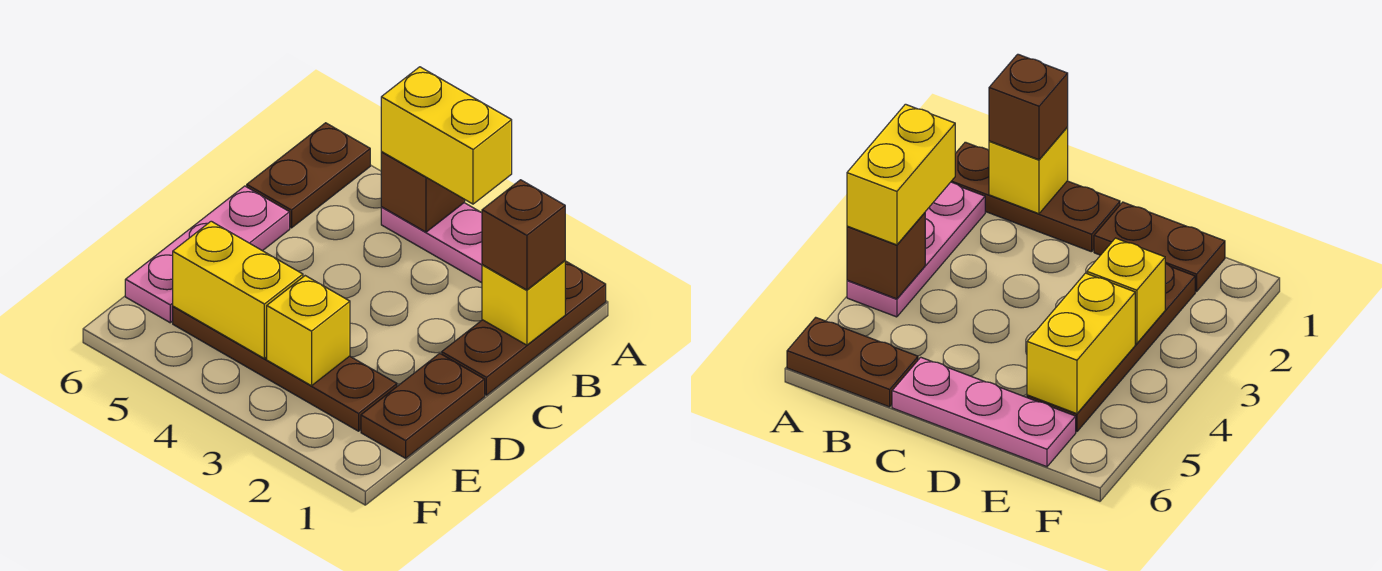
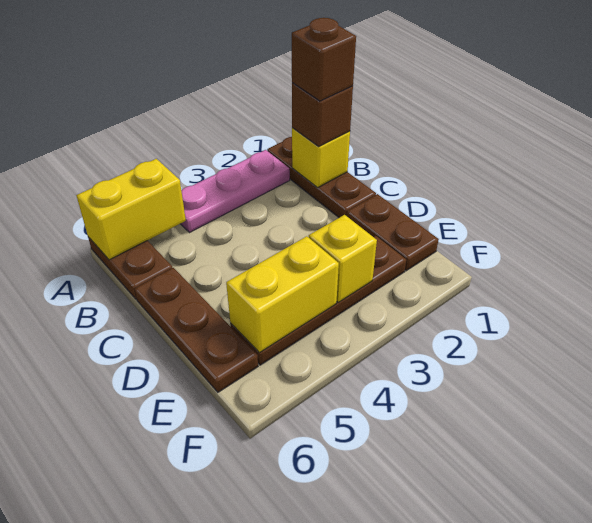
yellow 1x2 brick [381,67,512,204] -> yellow 1x2 brick moved to [76,159,186,260]
brown 1x1 brick [381,152,465,232] -> brown 1x1 brick moved to [292,18,356,101]
pink 1x3 plate [125,186,290,323] -> brown 1x3 plate [135,268,258,392]

